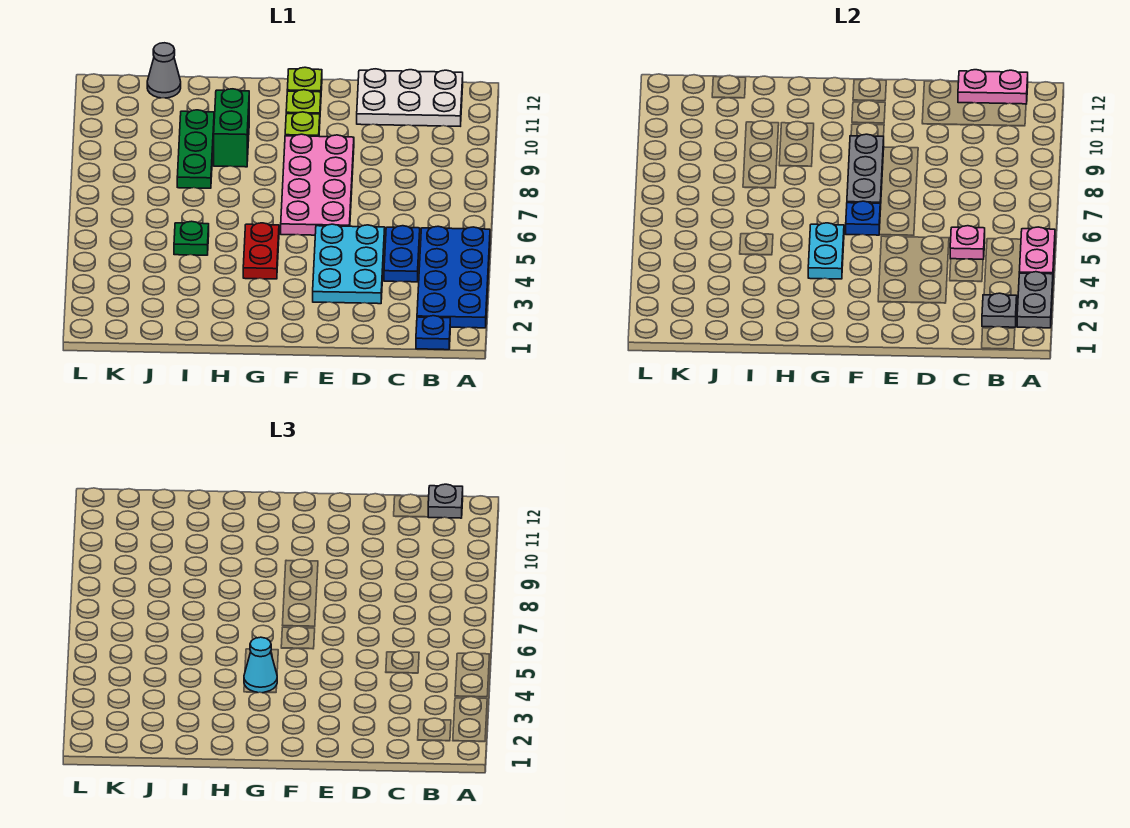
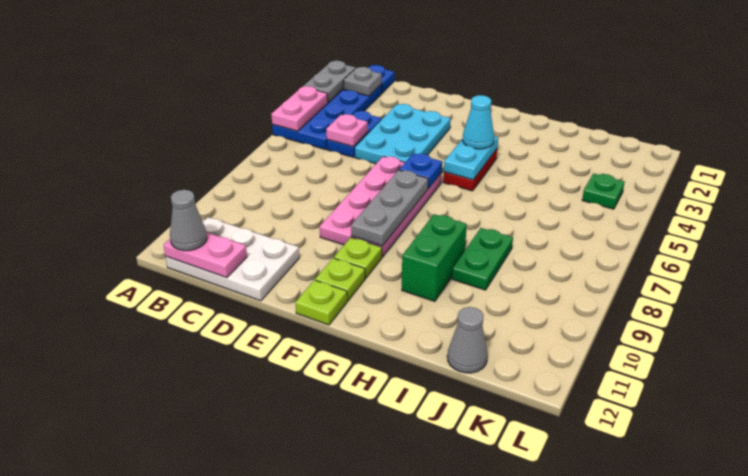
grey 1x1 plate [428,484,463,518] -> grey 1x1 cone [170,190,207,251]
green 1x1 plate [174,221,209,255] -> green 1x1 plate moved to [582,173,625,209]
green 1x3 plate [177,110,214,188] -> green 1x2 plate [452,228,513,290]

